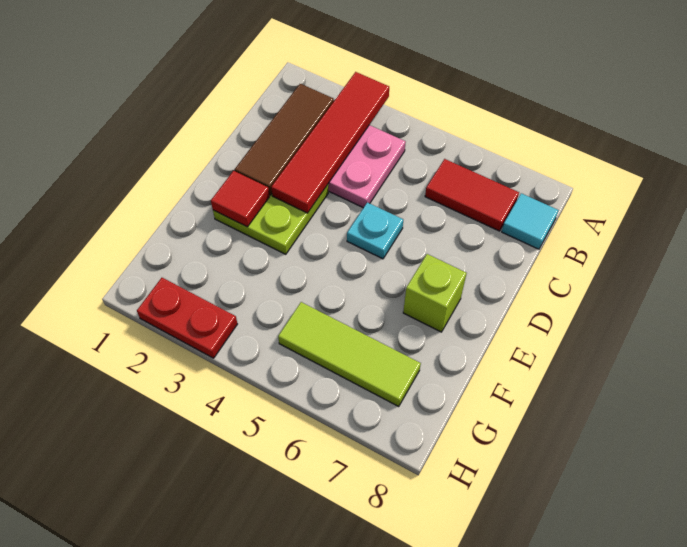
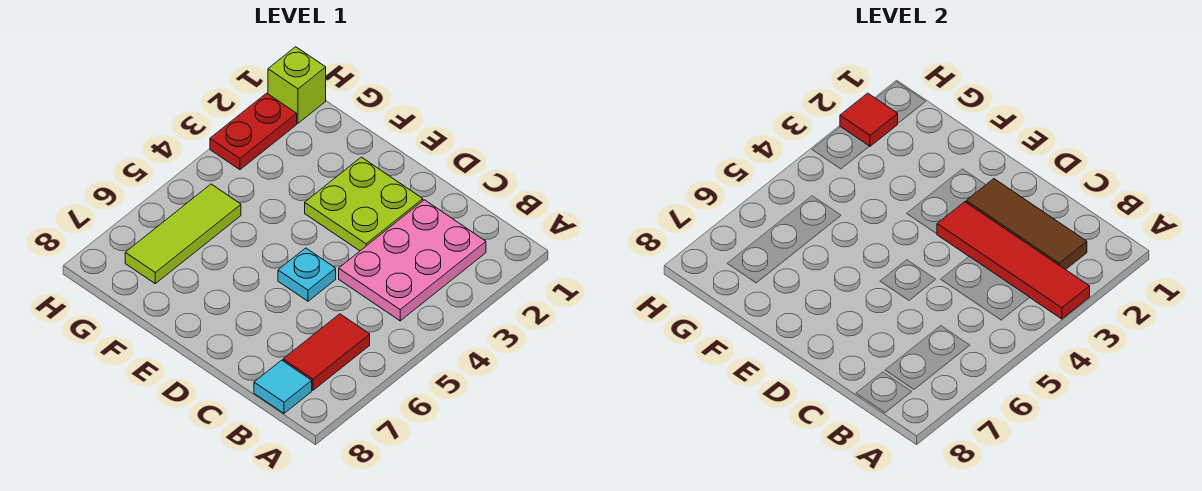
red 1x1 tile [211,171,270,227] -> red 1x1 tile moved to [840,93,898,146]
lime 1x1 brick [403,254,467,332] -> lime 1x1 brick moved to [268,47,326,123]

